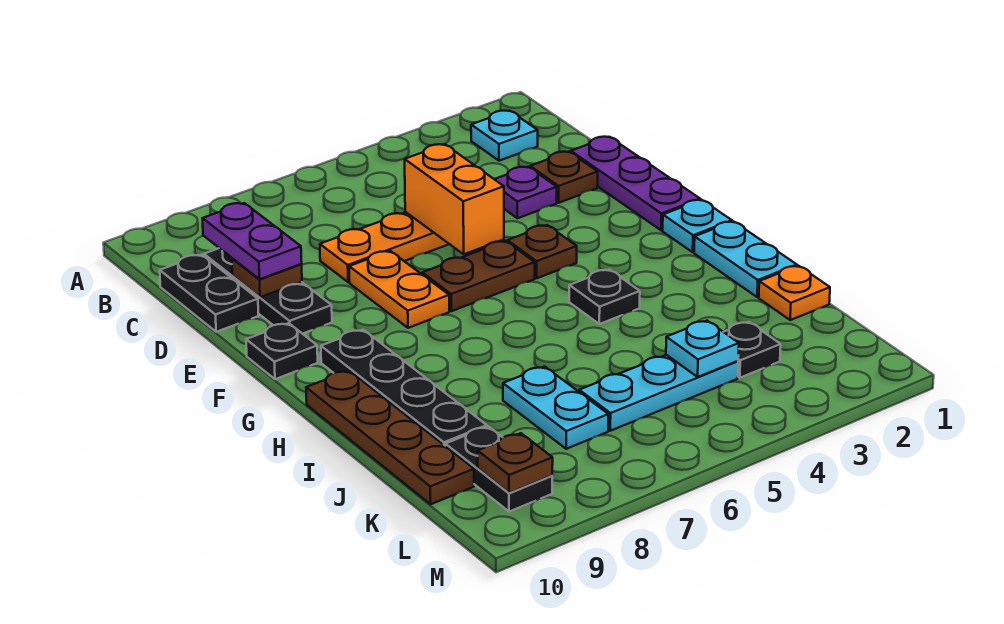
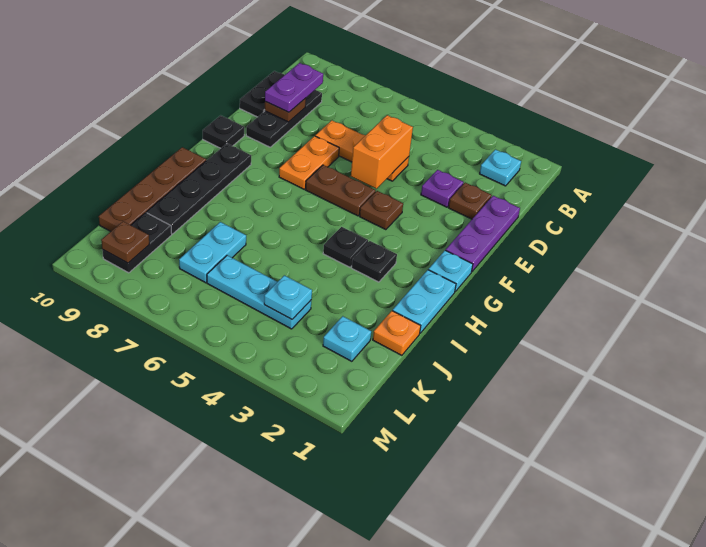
none -> cyan 1x1 plate [323,316,371,361]
black 1x1 plate [724,322,781,378] -> black 1x1 plate moved to [352,241,397,282]

